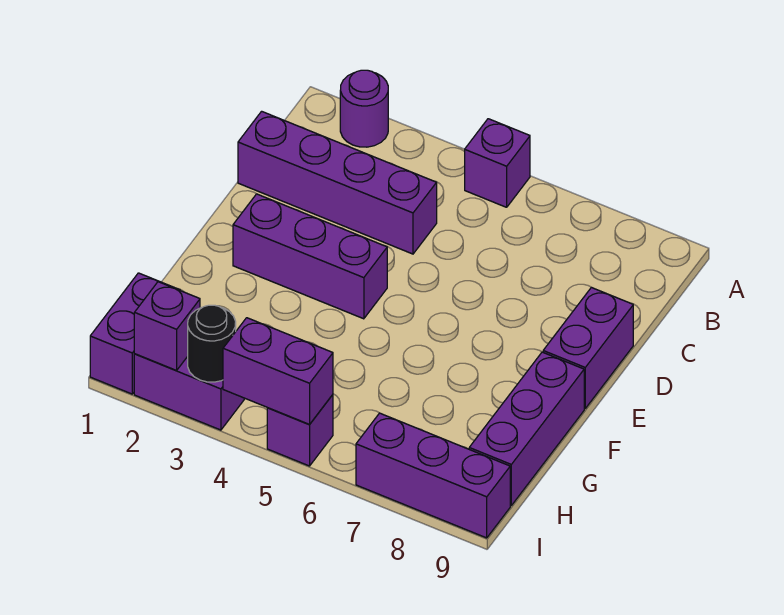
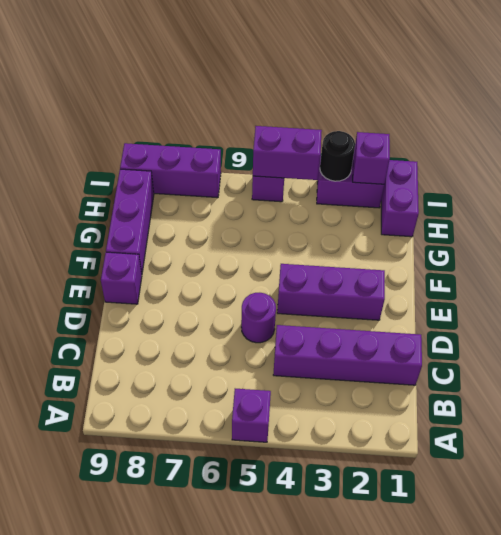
purple 1x1 round brick [340,70,388,147] -> purple 1x1 round brick moved to [241,293,276,343]
purple 1x2 brick [543,287,633,408] -> purple 1x1 brick [101,252,142,304]

